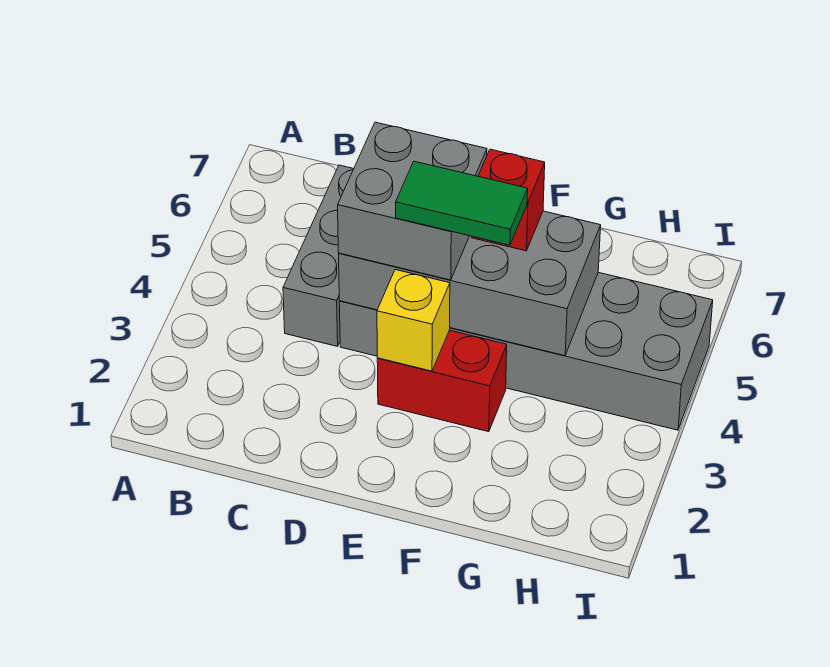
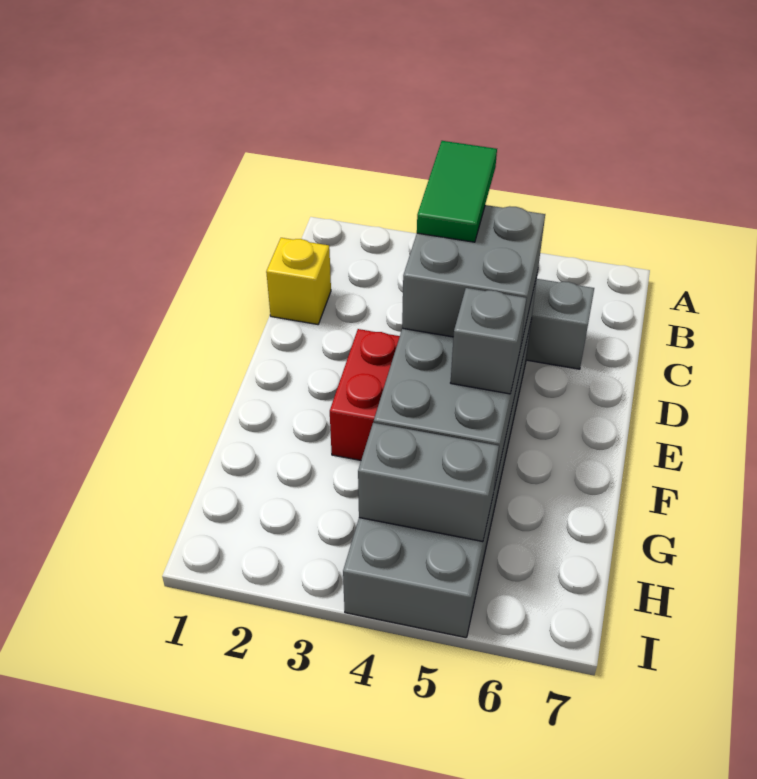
yellow 1x1 brick [377,270,450,371] -> yellow 1x1 brick moved to [266,238,331,324]
green 1x2 tile [396,161,528,245] -> green 1x2 tile moved to [417,141,497,242]
red 1x1 brick [472,149,545,251] -> grey 1x1 brick [451,288,527,394]
none -> grey 1x2 brick [358,423,499,542]

